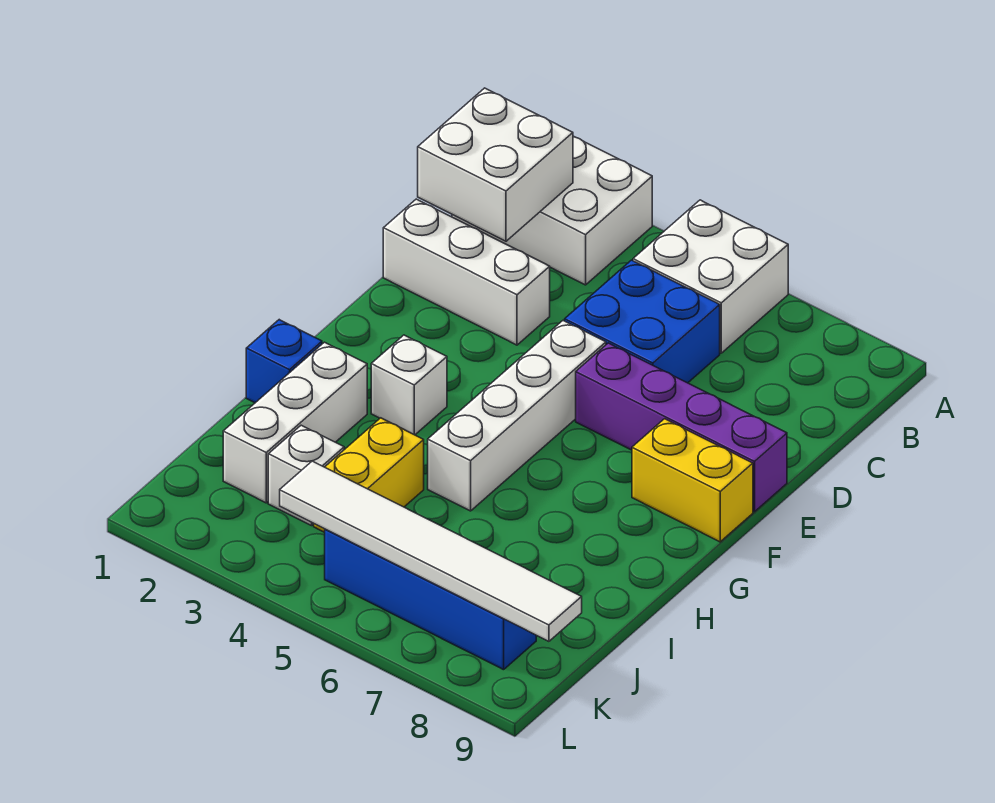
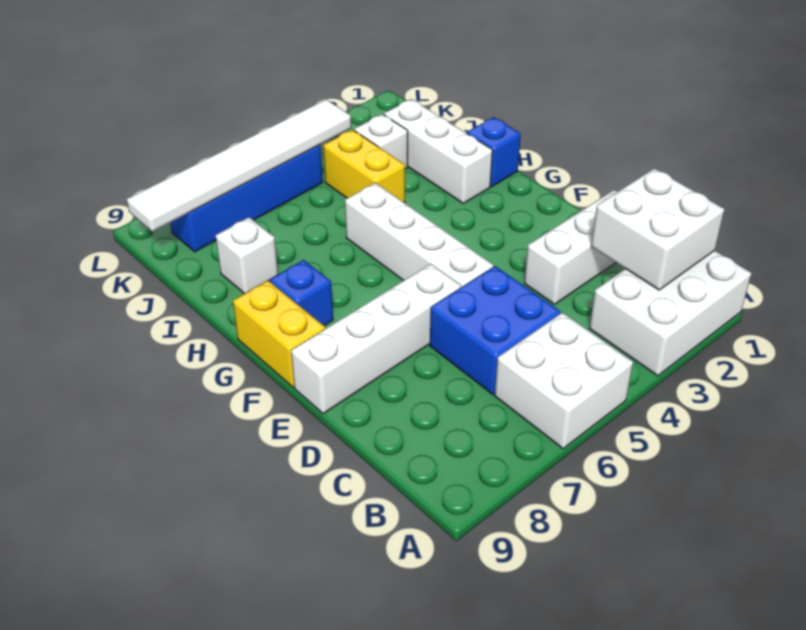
purple 1x4 brick [576,343,787,512] -> white 1x4 brick [291,264,461,414]
yellow 1x2 brick [632,419,753,542] -> yellow 1x2 brick turned to [233,280,325,388]
white 1x1 brick [371,335,447,435] -> white 1x1 brick moved to [216,217,278,294]
none -> blue 1x1 brick [270,260,333,326]

